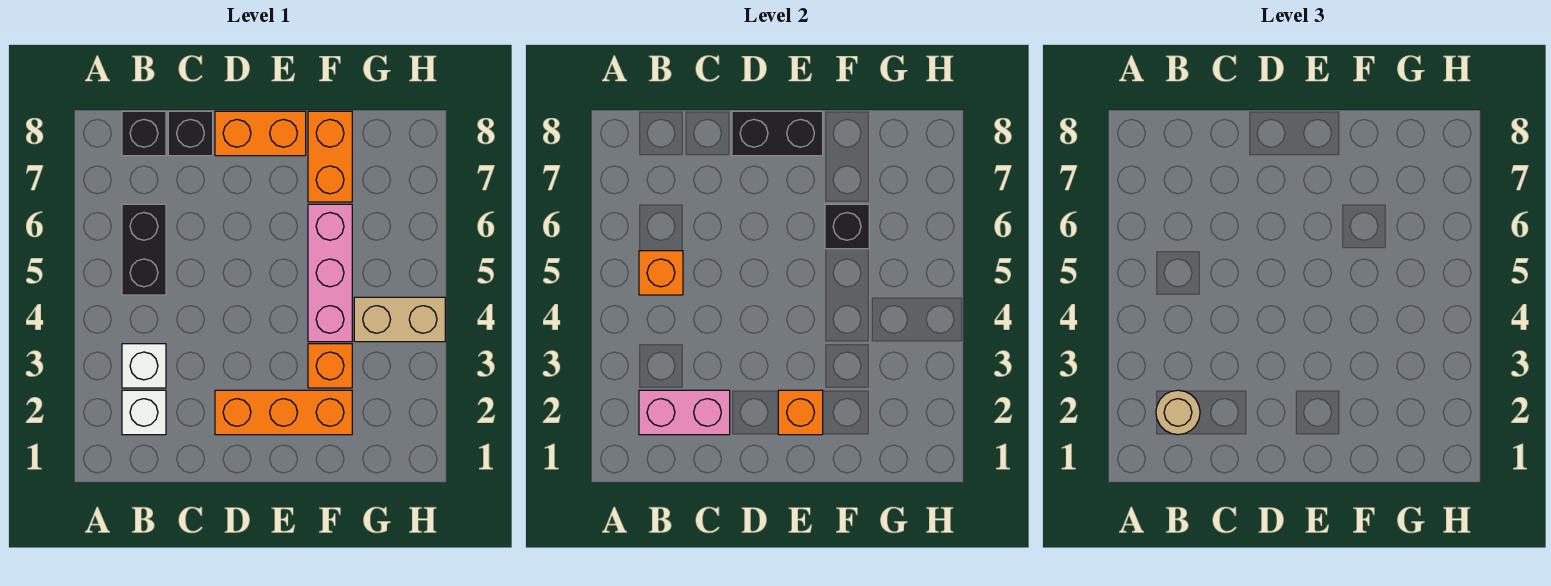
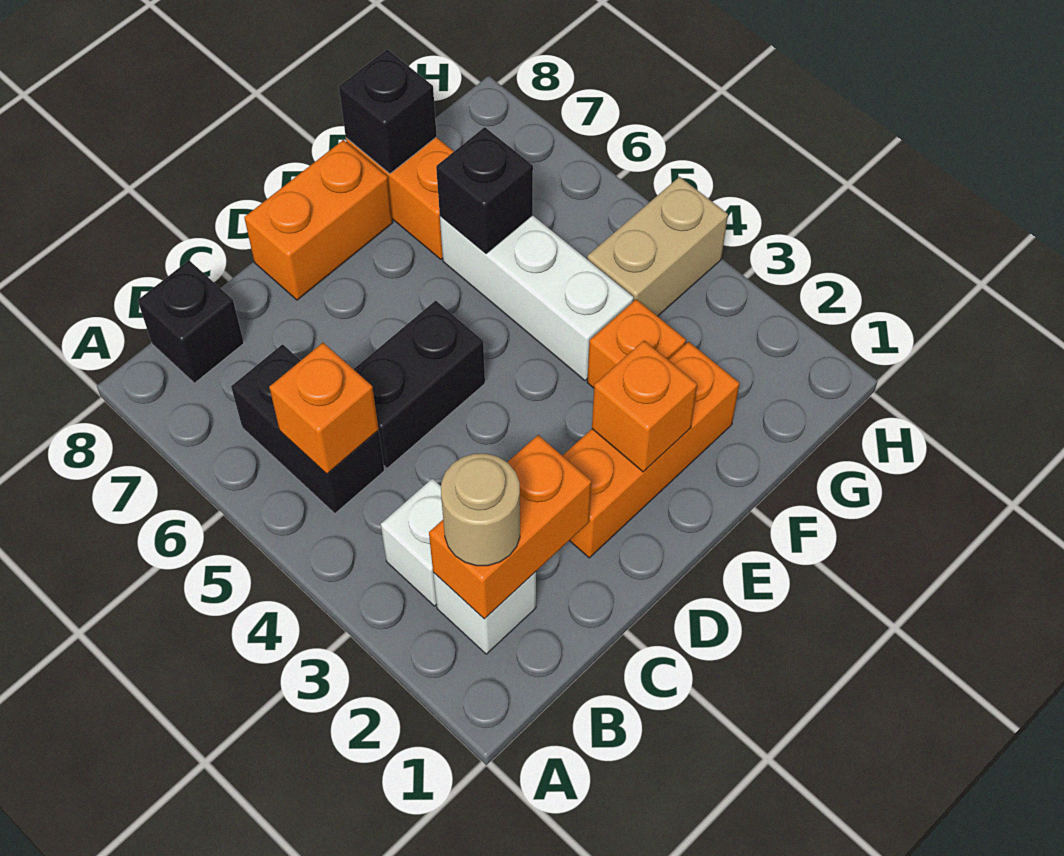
pink 1x2 brick [639,390,730,435] -> orange 1x2 brick [429,435,591,619]
black 1x1 brick [168,111,213,156] -> black 1x1 brick moved to [339,49,437,174]
black 1x2 brick [732,111,823,156] -> black 1x2 brick moved to [354,301,485,468]
pink 1x3 brick [308,204,352,342] -> white 1x3 brick [440,215,634,380]

